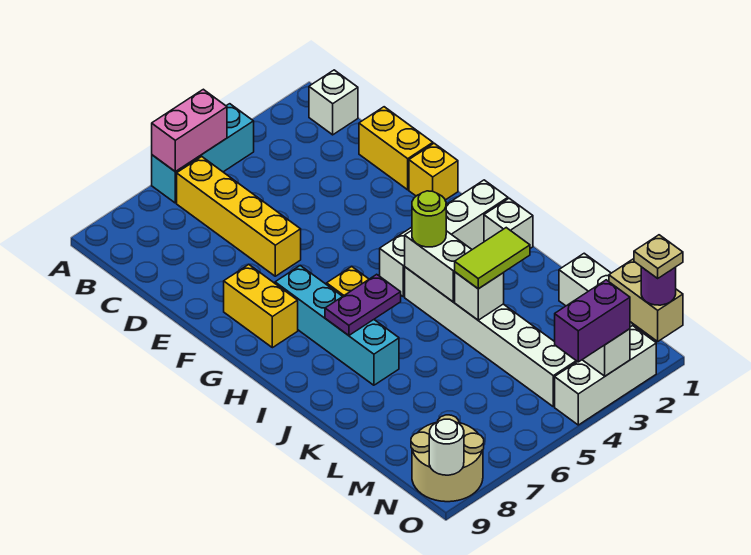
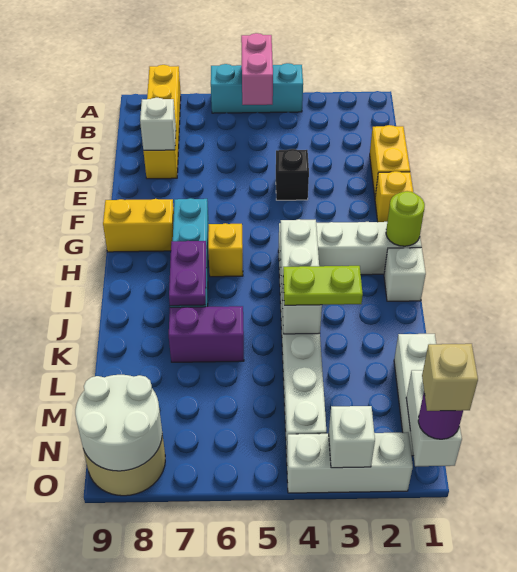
pink 1x2 brick [152,89,227,172] -> pink 1x2 brick turned to [241,33,273,105]
white 1x1 brick [309,70,358,135] -> white 1x1 brick moved to [140,98,176,150]
yellow 1x4 brick [177,157,301,276] -> yellow 1x4 brick moved to [143,65,181,179]
none -> black 1x1 brick [276,149,309,200]
yellow 1x2 brick [224,264,298,348] -> yellow 1x2 brick turned to [103,199,174,252]
lime 1x1 round brick [412,191,446,247] -> lime 1x1 round brick moved to [386,191,425,246]
purple 1x2 plate [325,274,401,335] -> purple 1x2 plate turned to [169,241,206,306]
lime 1x2 tile [455,228,530,289] -> lime 1x2 plate [283,266,363,305]
tan 1x2 brick [609,259,683,341] -> white 1x2 brick [406,370,462,466]
tan 1x1 plate [634,235,683,278] -> tan 1x1 brick [422,344,478,411]
purple 1x2 brick [555,280,630,362] -> purple 1x2 brick moved to [169,306,244,362]
white 1x1 round brick [429,419,464,475] -> white 2x2 round brick [75,375,162,471]

